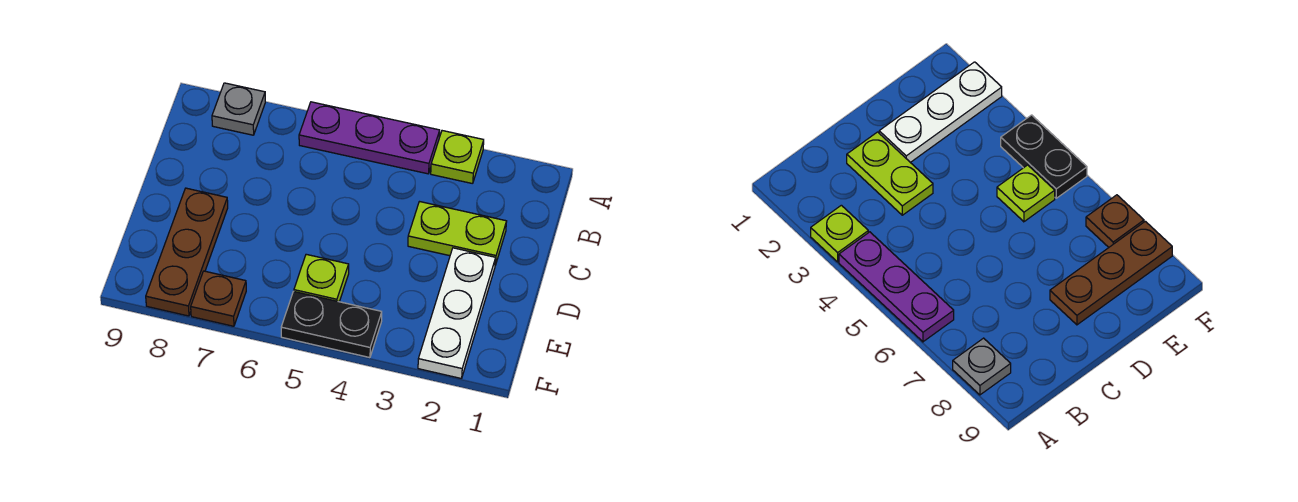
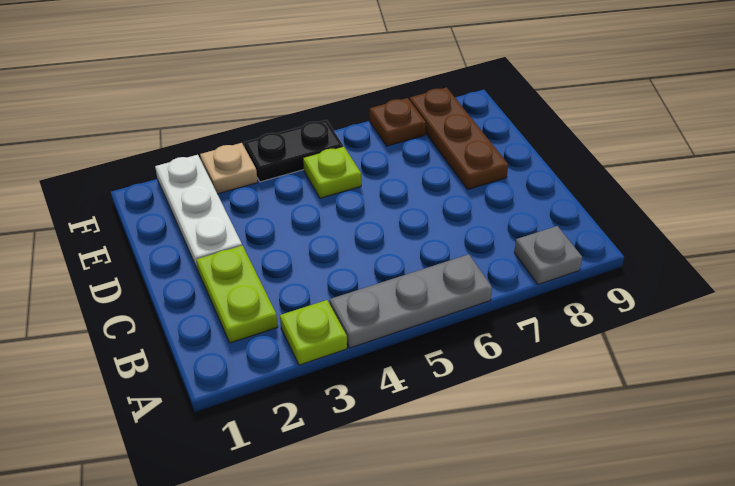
purple 1x3 plate [299,102,440,174] -> grey 1x3 plate [330,254,492,348]
lime 1x2 plate [408,202,507,265] -> lime 1x2 plate turned to [196,246,278,343]
none -> tan 1x1 plate [200,143,258,194]

